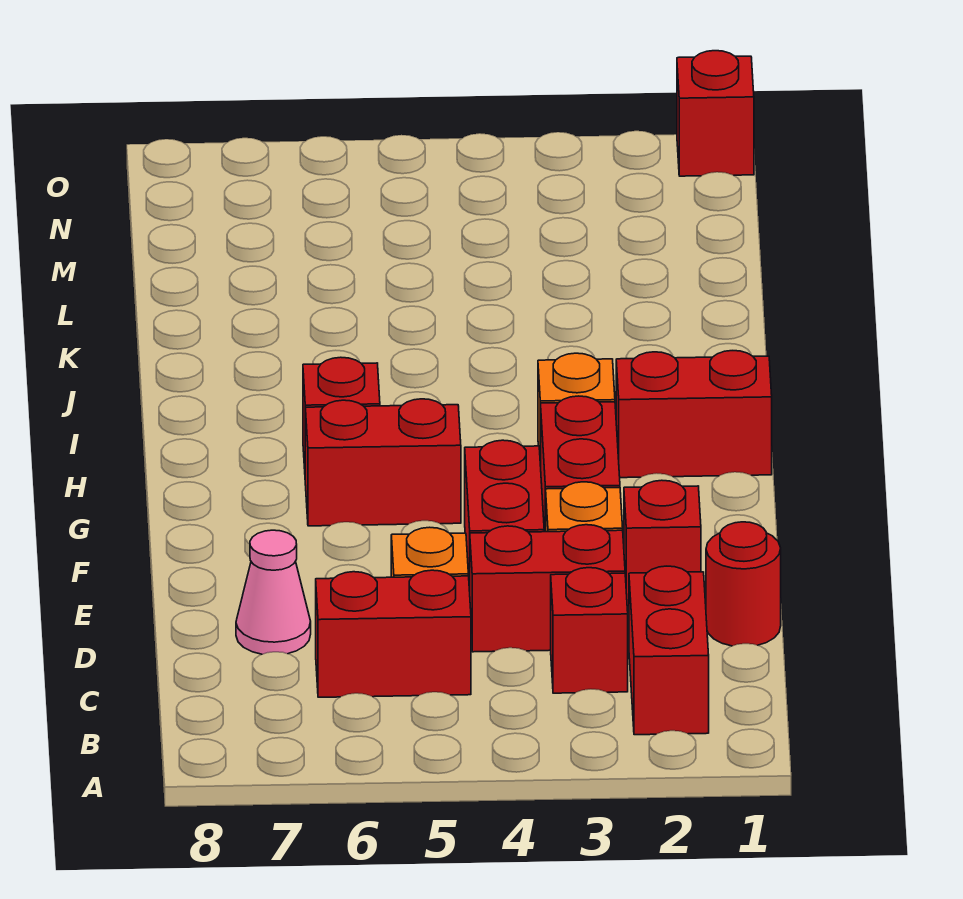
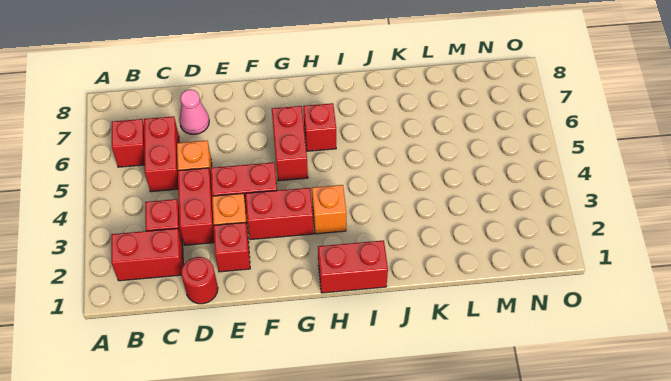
red 1x2 brick [616,351,772,478] -> red 1x2 brick turned to [318,240,388,293]
red 1x1 brick [677,51,754,176] -> red 1x1 brick moved to [112,119,145,167]

